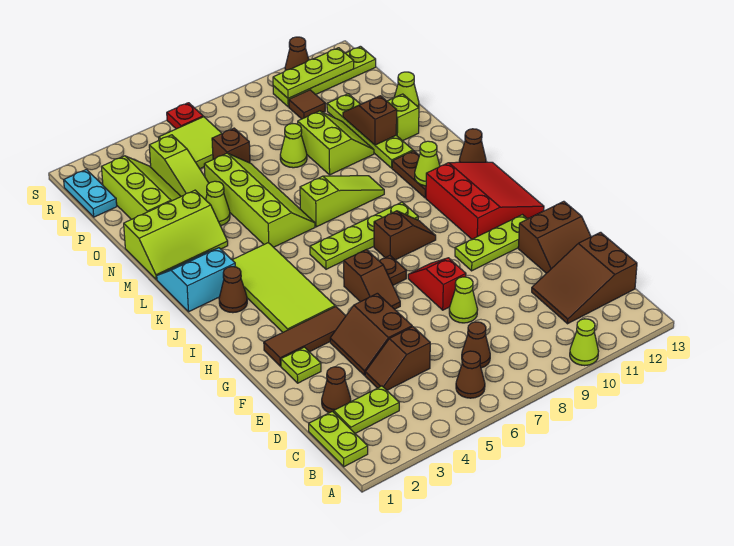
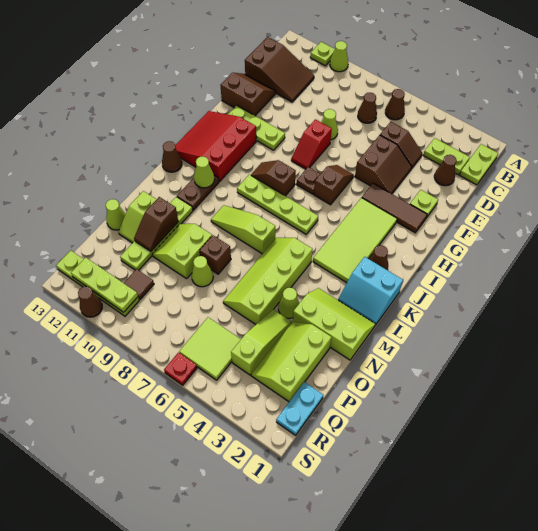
none -> lime 1x1 plate [310,42,335,66]
brown 1x1 brick [212,128,250,163] -> brown 1x1 brick moved to [200,235,231,274]

